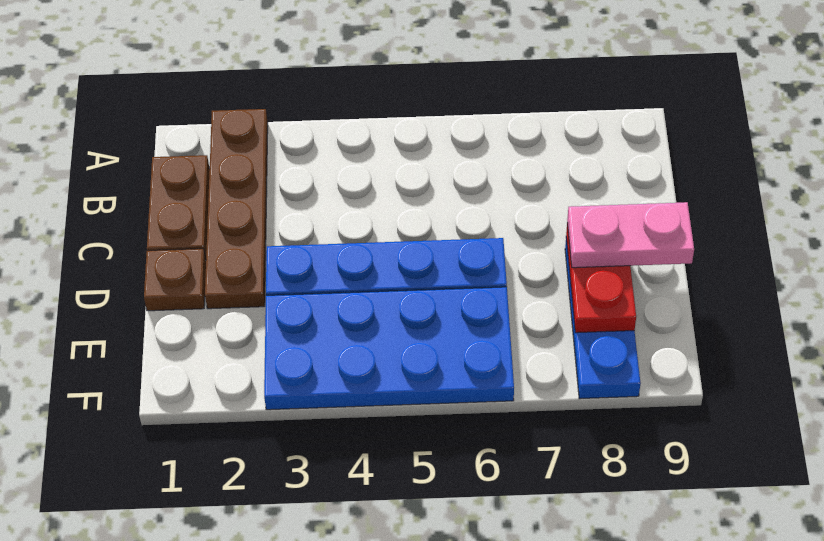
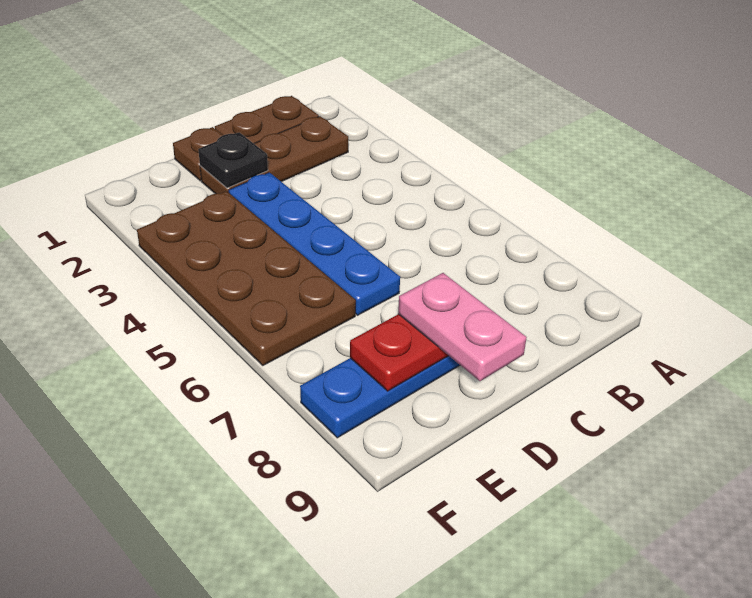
brown 1x4 plate [205,109,268,309] -> brown 1x3 plate [200,116,348,194]
none -> black 1x1 plate [198,132,268,188]
blue 2x4 plate [264,287,514,410] -> brown 2x4 plate [137,191,356,365]

